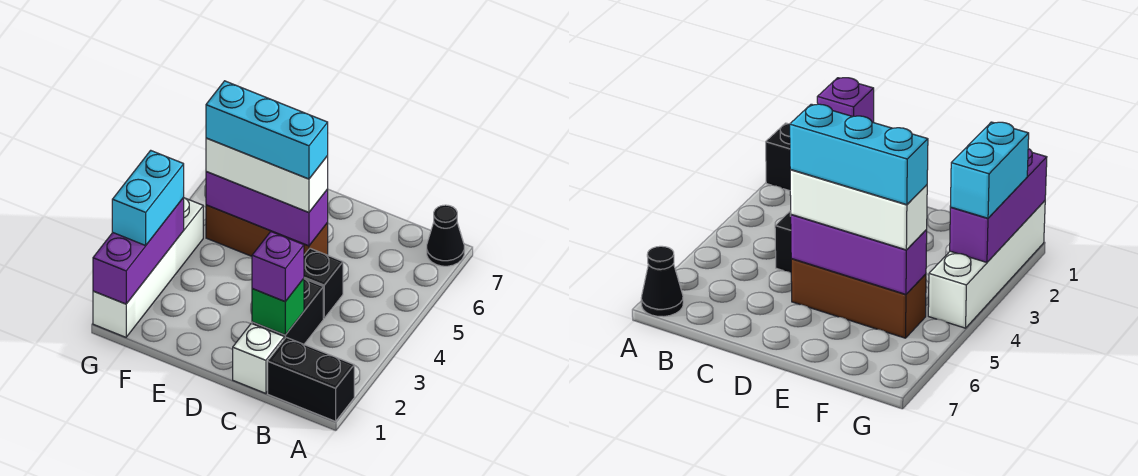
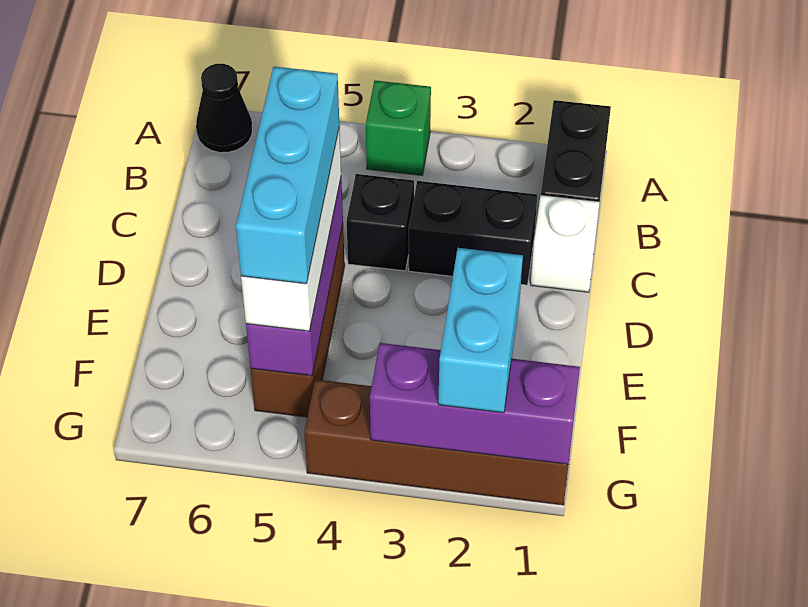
green 1x1 brick [252,279,304,335] -> green 1x1 brick moved to [366,81,431,175]
purple 1x1 brick [252,232,304,301] -> none
white 1x4 brick [93,198,203,337] -> brown 1x4 brick [304,379,568,505]
cyan 1x2 brick [112,150,184,245] -> cyan 1x2 brick turned to [438,248,523,413]

